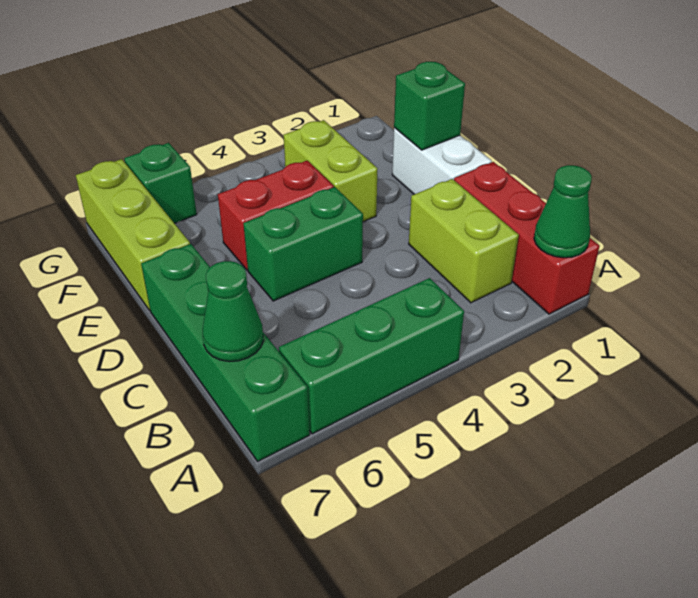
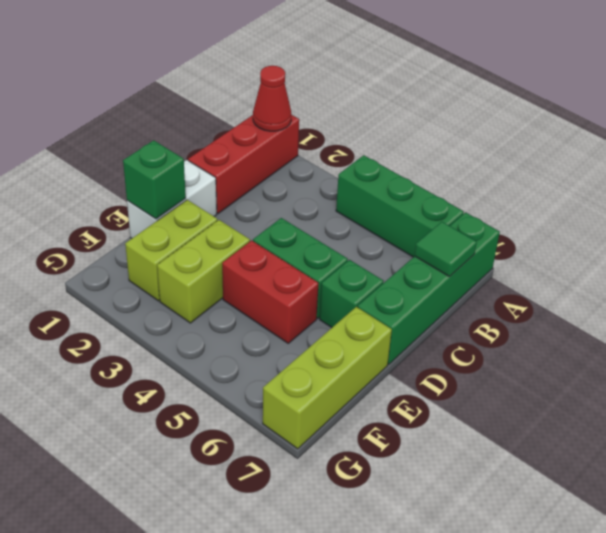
green 1x1 cone [534,165,592,258] -> red 1x1 cone [253,66,291,131]
lime 1x2 brick [409,179,519,303] -> lime 1x2 brick moved to [125,200,217,301]
green 1x1 cone [203,261,263,362] -> green 1x1 tile [415,222,477,276]
green 1x1 brick [124,143,197,223] -> green 1x1 brick moved to [320,260,384,328]

